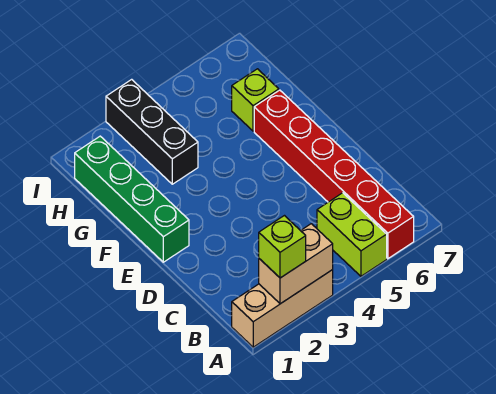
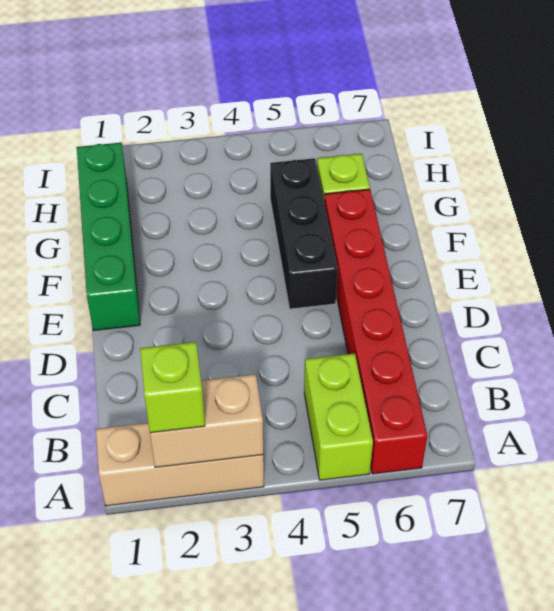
black 1x3 brick [106,79,198,184] -> black 1x3 brick moved to [270,158,338,309]

